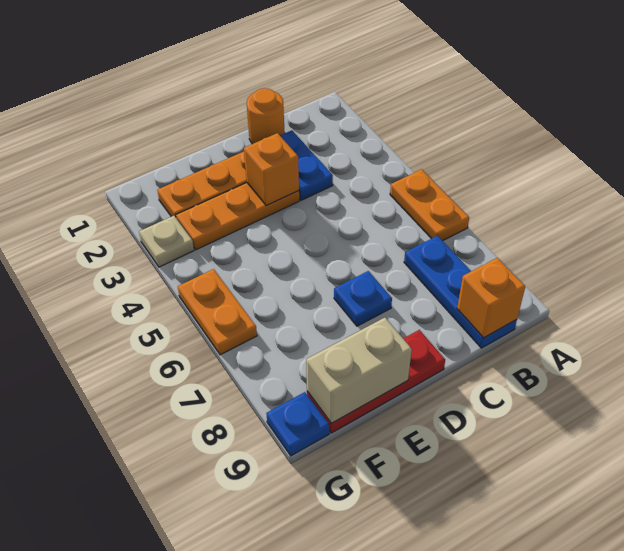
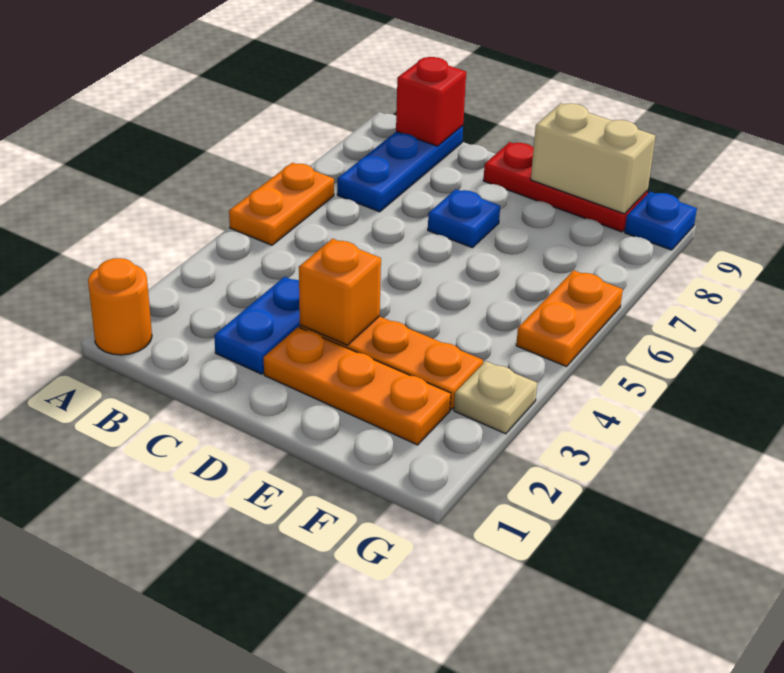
orange 1x1 brick [457,258,525,338] -> red 1x1 brick [396,57,466,146]
orange 1x1 round brick [247,88,285,144] -> orange 1x1 round brick moved to [88,258,152,355]

